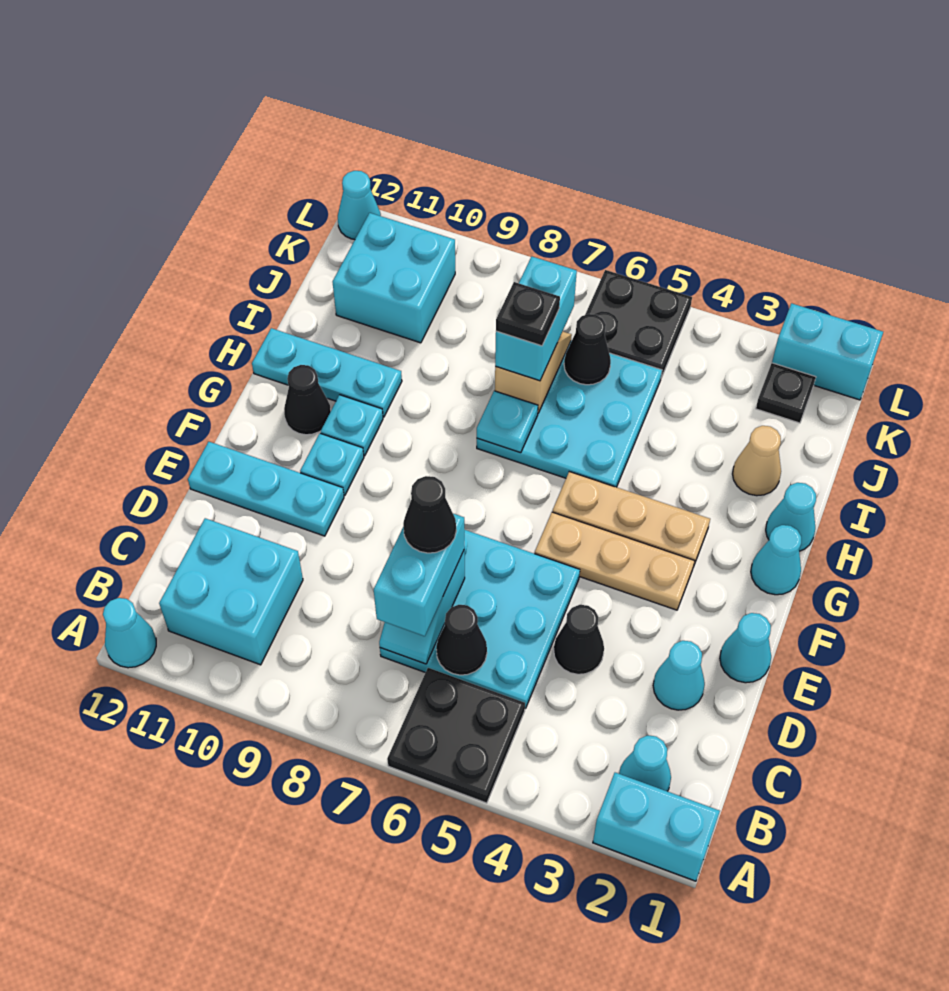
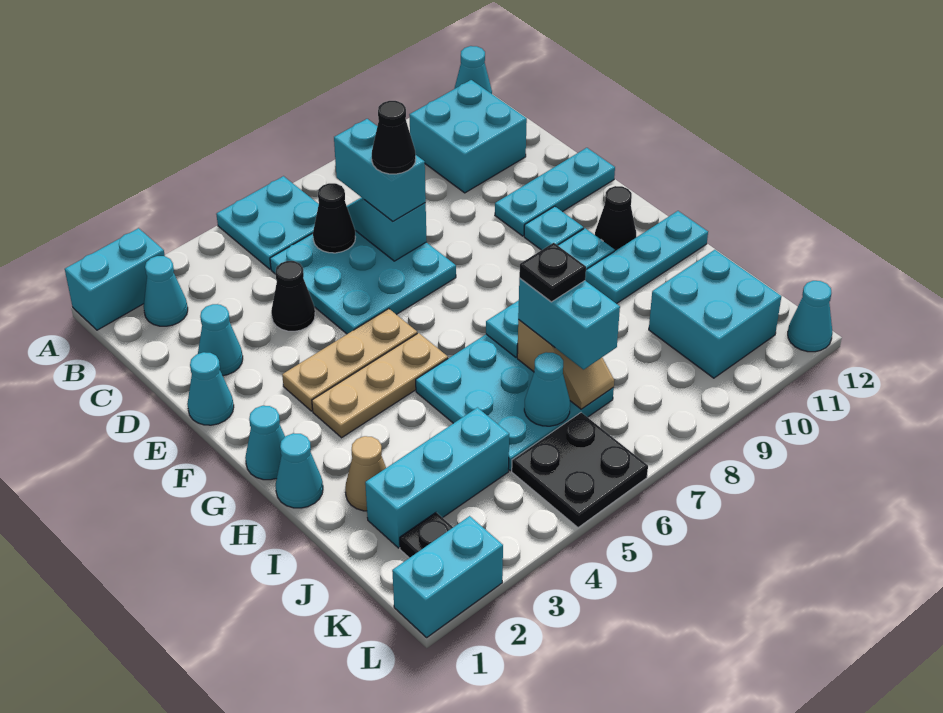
black 2x2 plate [387,668,525,803] -> cyan 2x2 plate [216,176,319,269]
none -> cyan 1x3 brick [365,408,509,548]
black 1x1 cone [564,314,611,385] -> cyan 1x1 cone [524,352,570,426]

